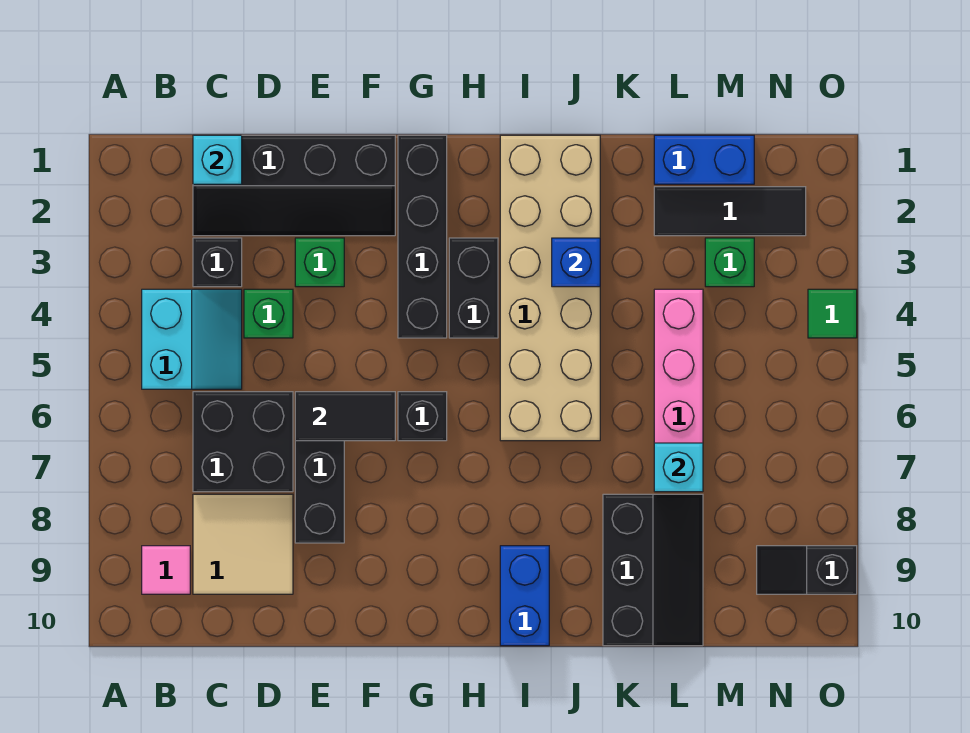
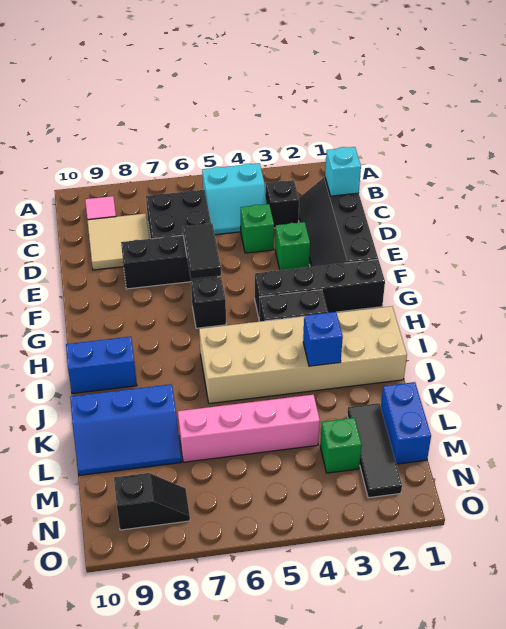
black 2x3 slope [603,494,703,646] -> blue 2x3 slope [70,384,182,475]
cyan 1x1 brick [654,443,703,492] -> none
black 1x2 slope [757,546,857,594] -> black 1x2 slope turned to [114,473,190,530]
green 1x1 tile [808,289,857,338] -> none

